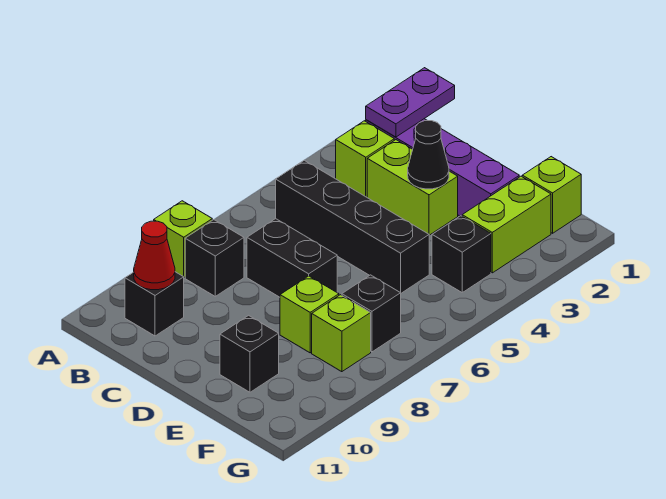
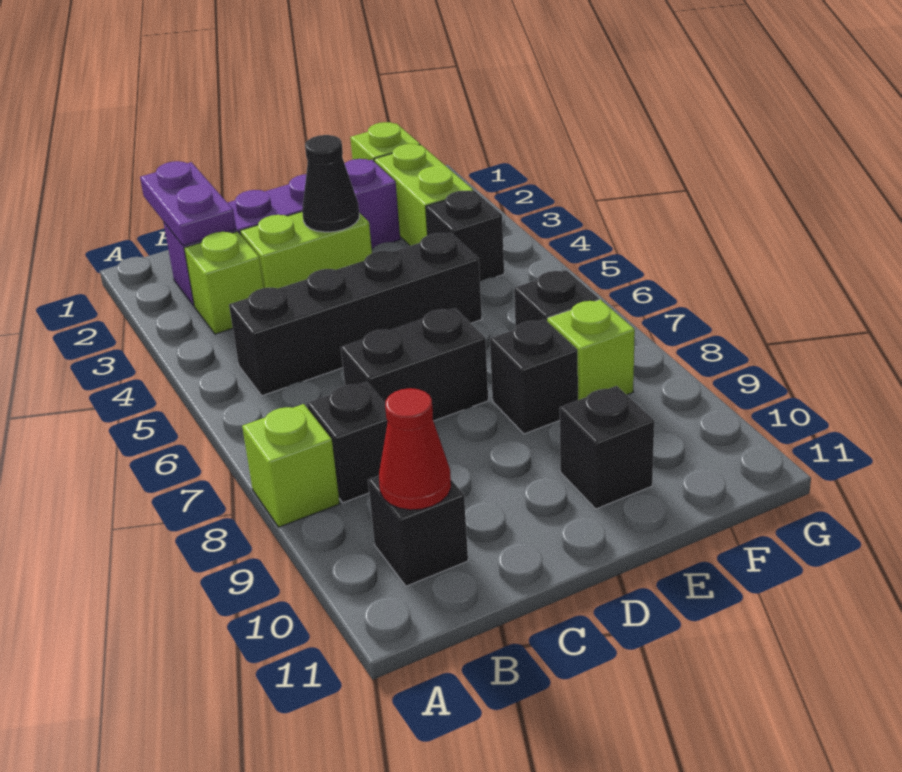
lime 1x1 brick [280,276,339,353] -> black 1x1 brick [490,319,578,434]

